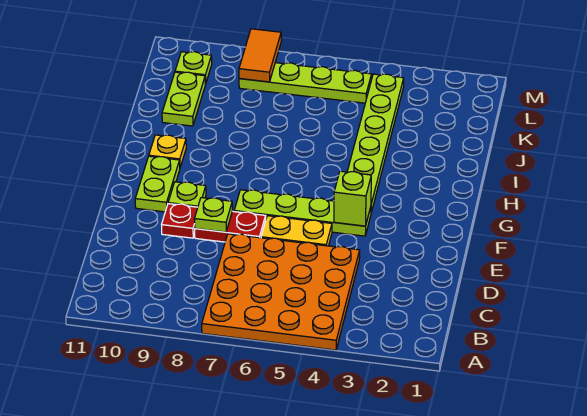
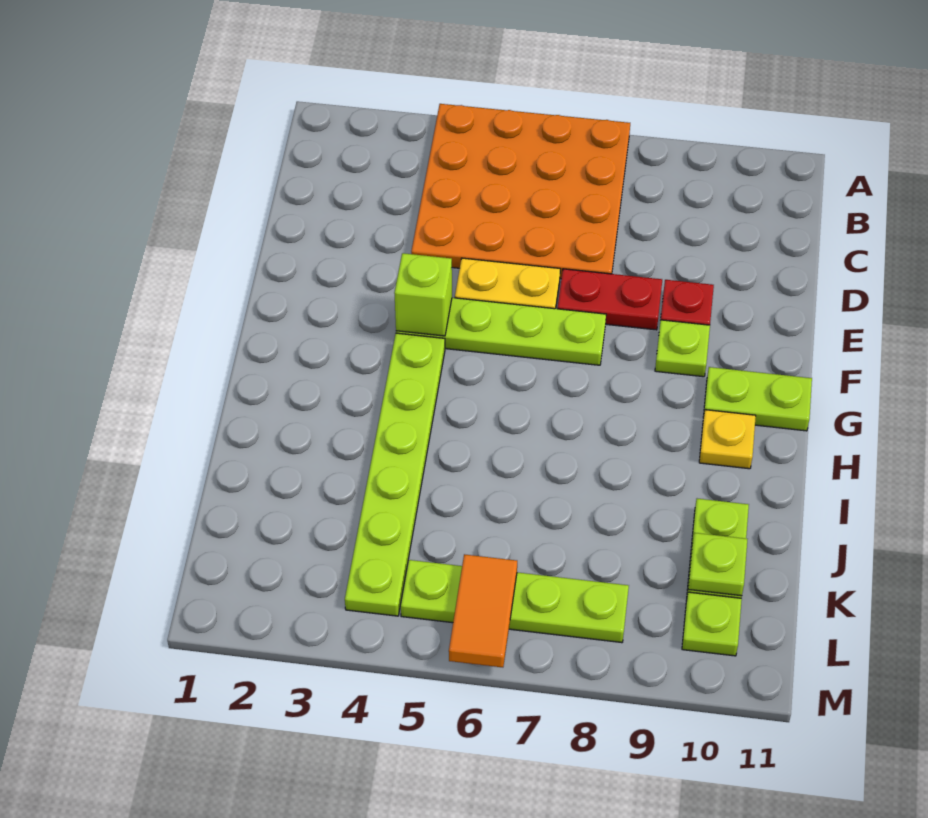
lime 1x1 plate [194,198,232,232] -> lime 1x1 plate moved to [688,533,747,596]
lime 1x2 plate [135,156,180,212] -> lime 1x2 plate turned to [704,367,812,431]
orange 1x2 tile [239,29,281,82] -> orange 1x2 tile moved to [449,554,517,667]

